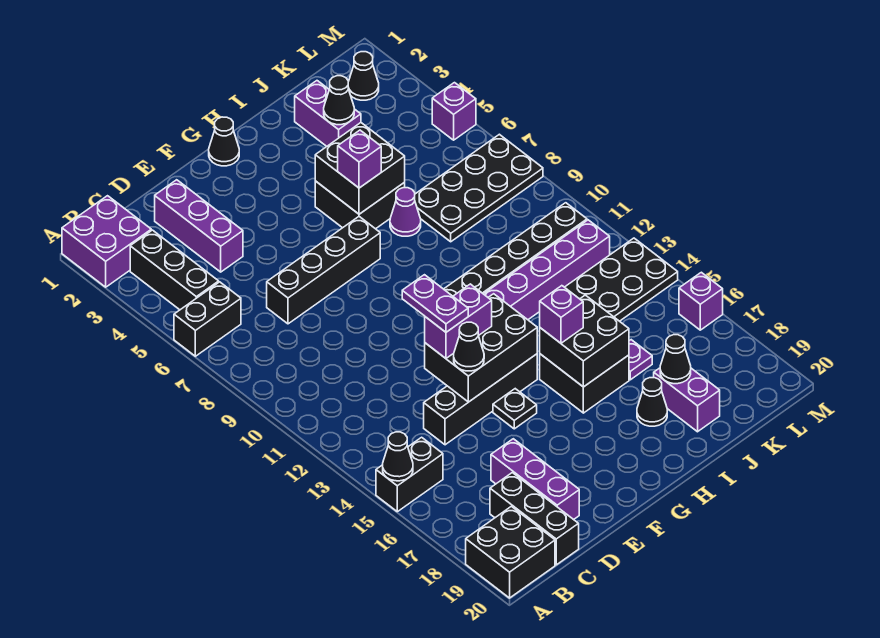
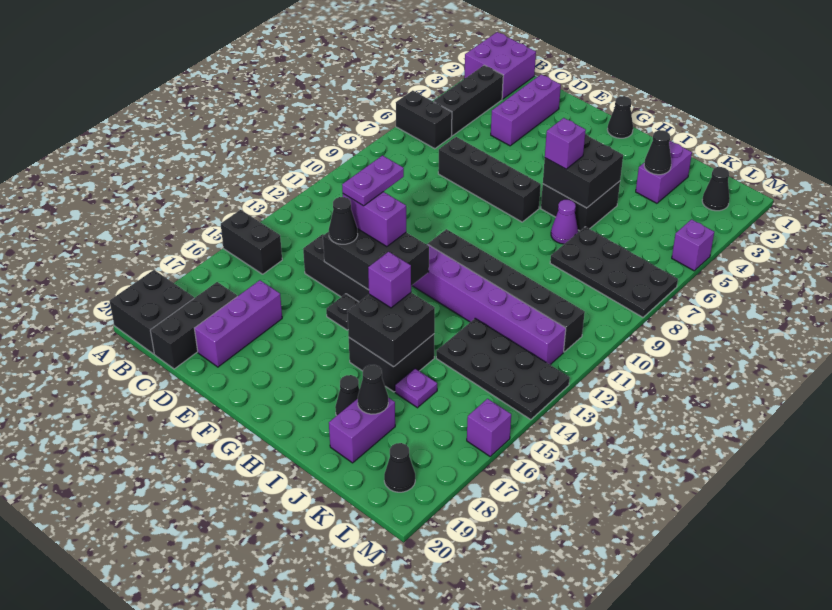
black 1x1 cone [383,432,413,481] -> black 1x1 cone moved to [384,443,415,492]

